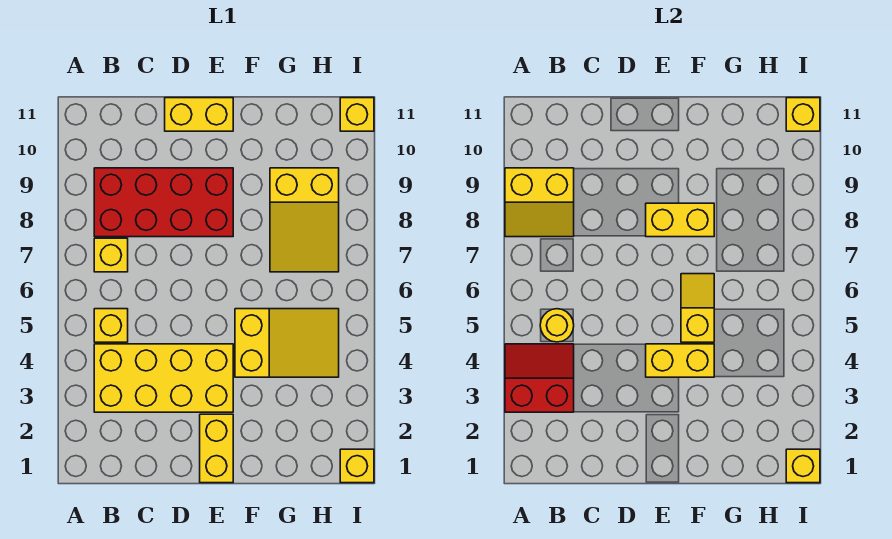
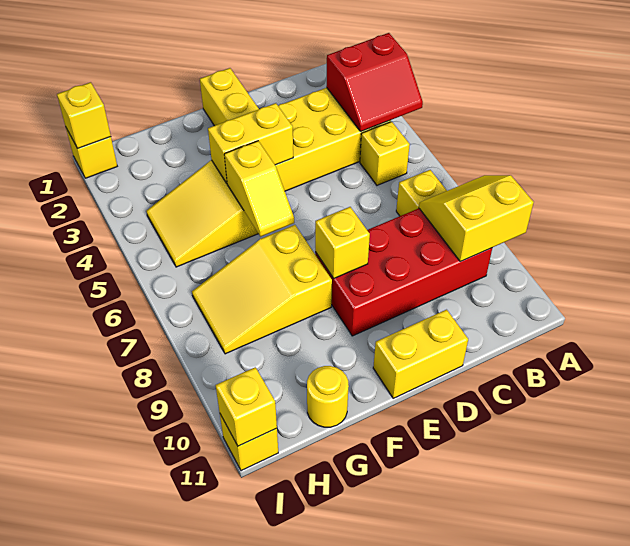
yellow 1x1 round brick [540,309,574,342] -> yellow 1x1 round brick moved to [307,366,349,427]
yellow 1x2 brick [646,203,714,237] -> yellow 1x1 brick [315,207,370,278]
yellow 2x3 slope [270,168,339,272] -> yellow 2x3 slope turned to [192,225,332,354]

